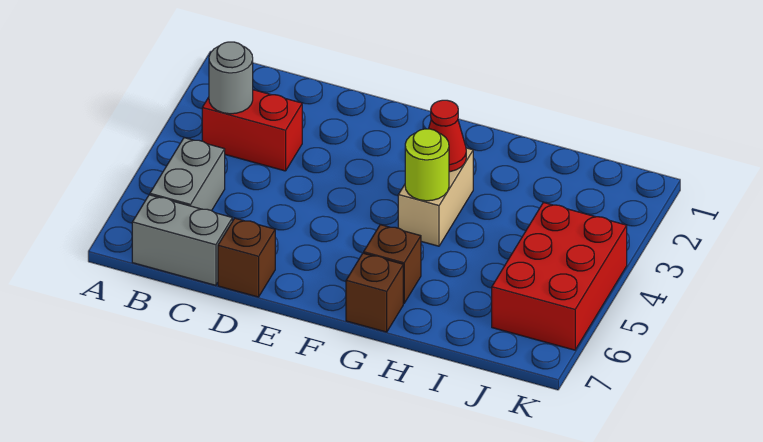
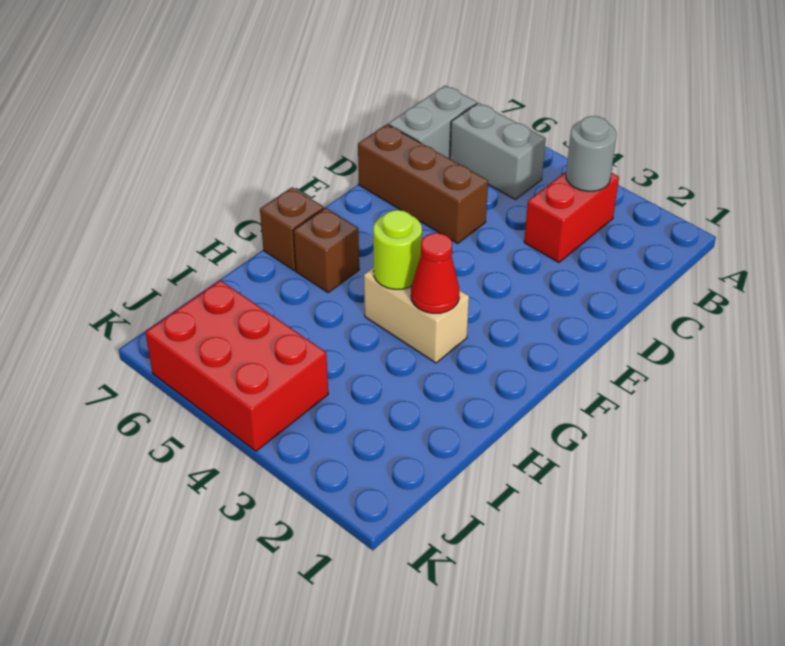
brown 1x1 brick [218,218,275,297] -> brown 1x3 brick [358,124,488,243]

